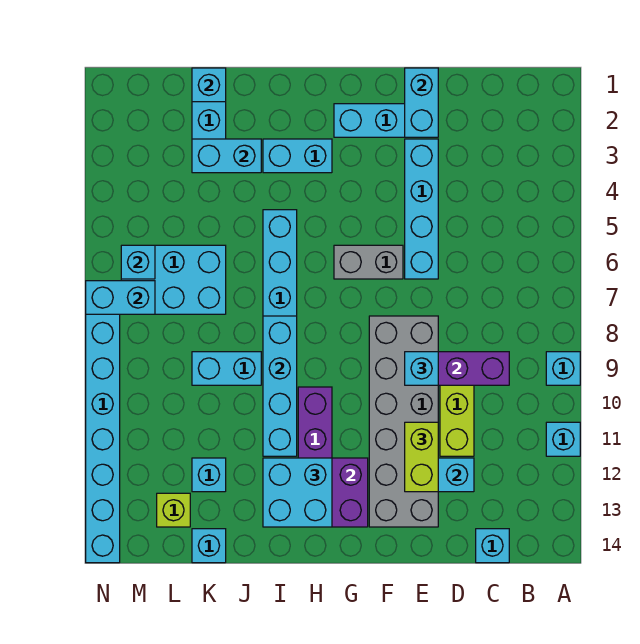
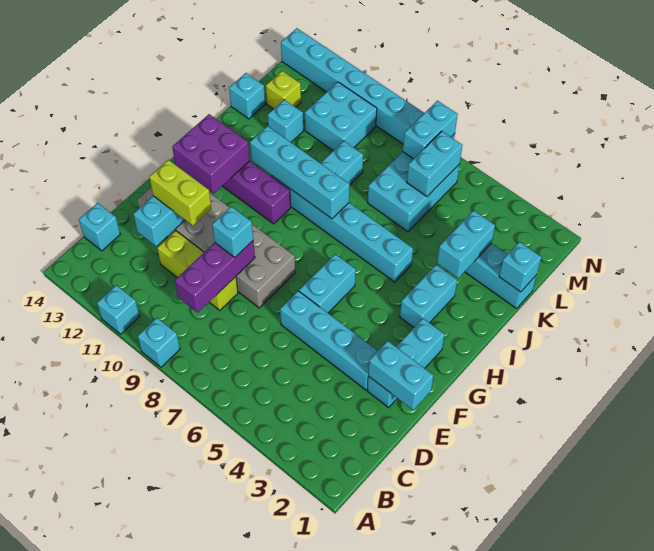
grey 1x2 brick [334,245,403,279] -> cyan 1x2 brick [299,254,356,313]
cyan 2x2 brick [263,458,332,527] -> cyan 2x2 brick moved to [305,82,377,151]
cyan 1x1 brick [121,245,155,279] -> cyan 1x2 brick [407,131,462,196]

